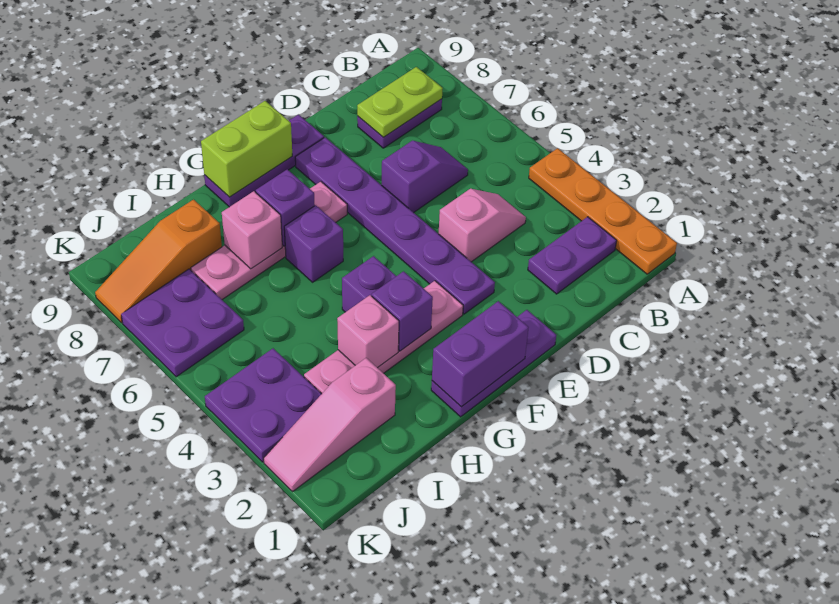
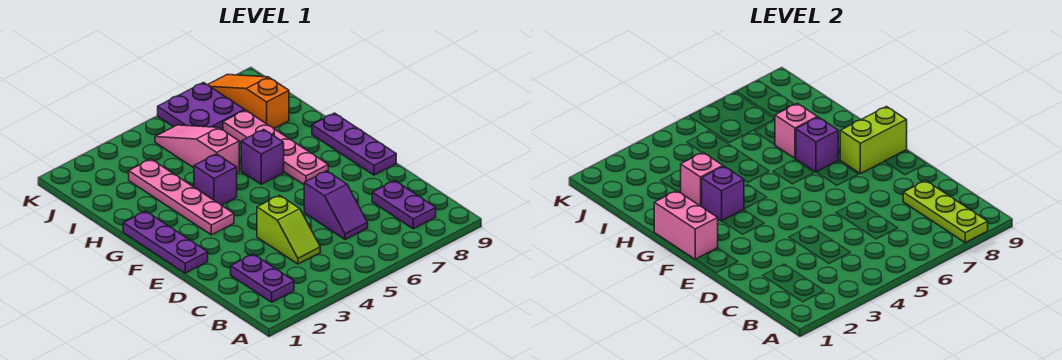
orange 1x4 plate [529,148,677,274] -> none
lime 1x2 plate [357,67,443,137] -> lime 1x3 plate [903,181,988,242]
pink 1x2 slope [439,189,526,262] -> lime 1x2 slope [257,195,320,264]
purple 1x6 plate [295,137,495,314] -> none
purple 1x2 brick [432,301,529,407] -> pink 1x2 brick [654,191,718,259]
lime 1x2 brick [201,101,292,197] -> lime 1x2 brick turned to [840,107,907,174]
pink 1x3 slope [264,358,396,491] -> pink 1x3 slope moved to [155,125,239,172]
purple 2x2 plate [205,348,321,462] -> none

